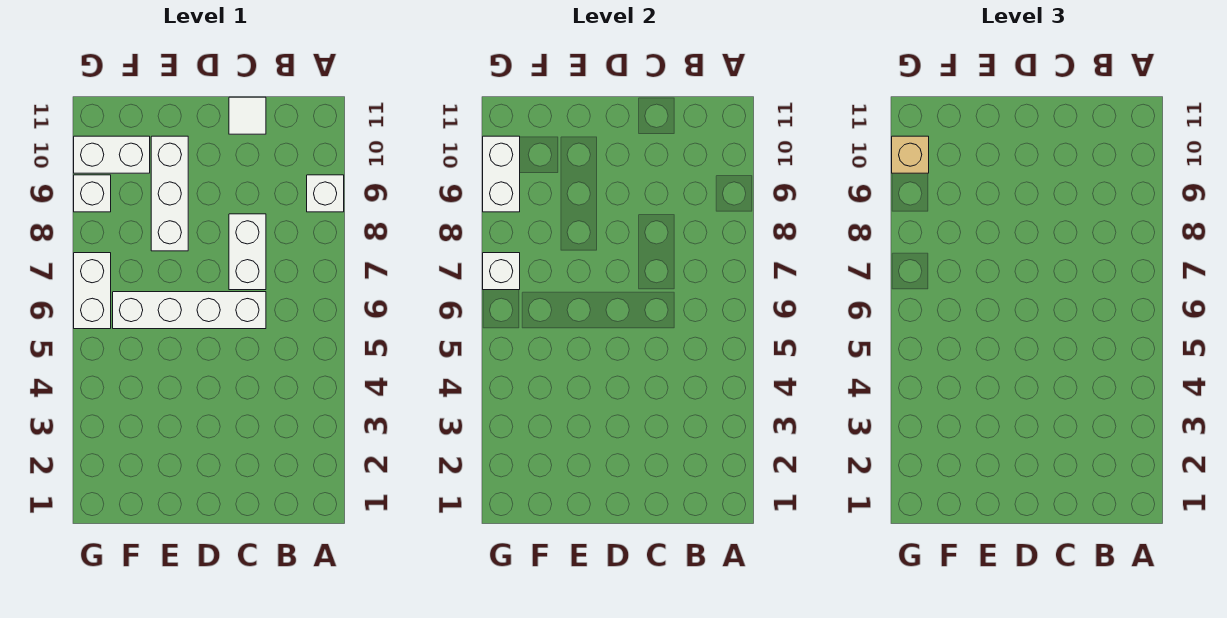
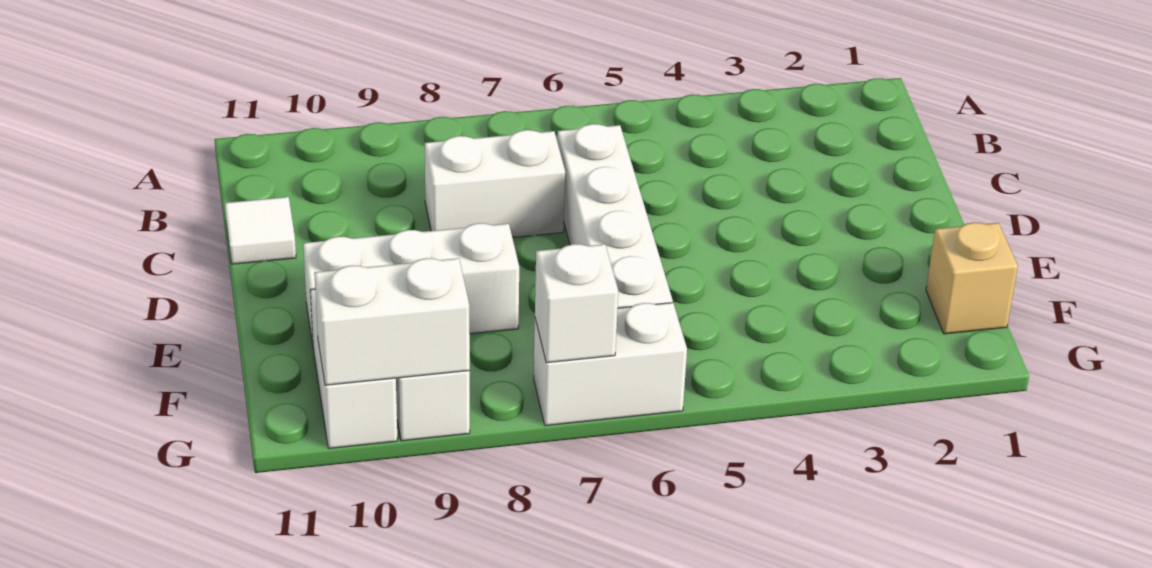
white 1x1 brick [307,175,344,212] -> none
tan 1x1 brick [892,136,929,173] -> tan 1x1 brick moved to [926,222,1018,334]

